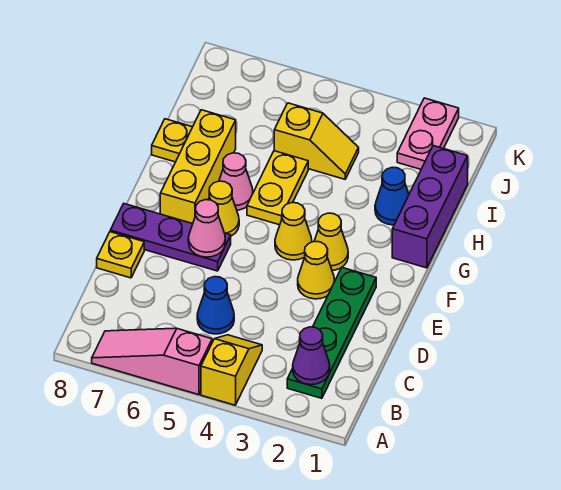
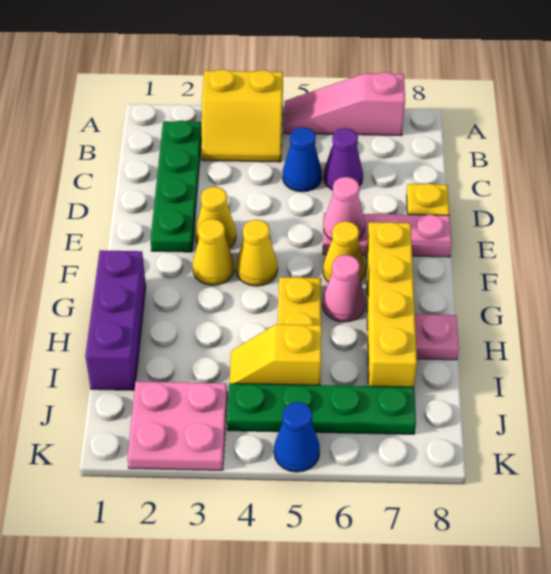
yellow 1x2 slope [201,335,262,405] -> yellow 2x2 slope [201,69,283,162]
pink 1x3 slope [92,328,212,395] -> pink 1x3 slope turned to [284,72,405,136]
purple 1x1 cone [293,327,330,385] -> purple 1x1 cone moved to [324,128,363,190]
purple 1x3 plate [110,204,231,271] -> pink 1x3 plate [323,213,452,257]
yellow 1x3 brick [160,110,236,224] -> yellow 1x4 brick [366,222,417,387]
blue 1x1 cone [375,167,409,225] -> blue 1x1 cone moved to [274,402,320,472]
yellow 1x1 plate [152,119,192,162] -> pink 1x1 plate [415,314,459,360]
pink 1x2 plate [397,98,459,169] -> pink 2x2 plate [127,381,227,470]
none -> green 1x4 plate [227,383,416,434]

